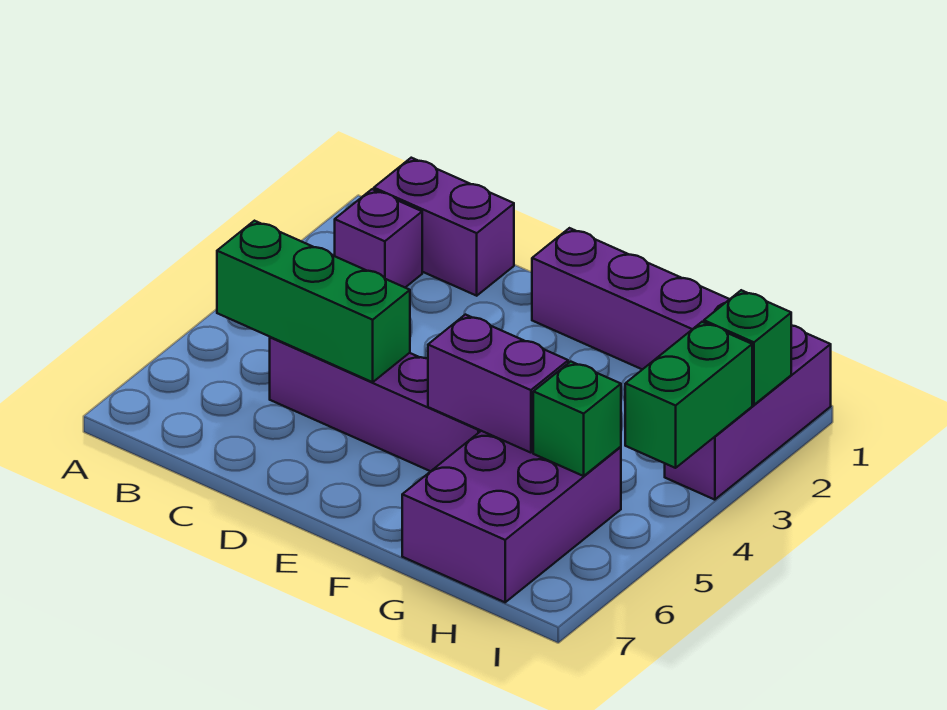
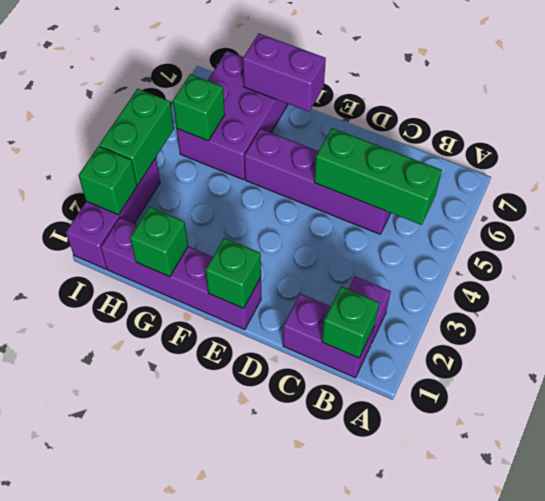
none -> green 1x1 brick [322,286,379,358]
none -> green 1x1 brick [206,238,261,308]
purple 1x2 brick [428,315,568,453] -> purple 1x2 brick moved to [243,34,326,112]
none -> green 1x1 brick [130,207,188,277]

